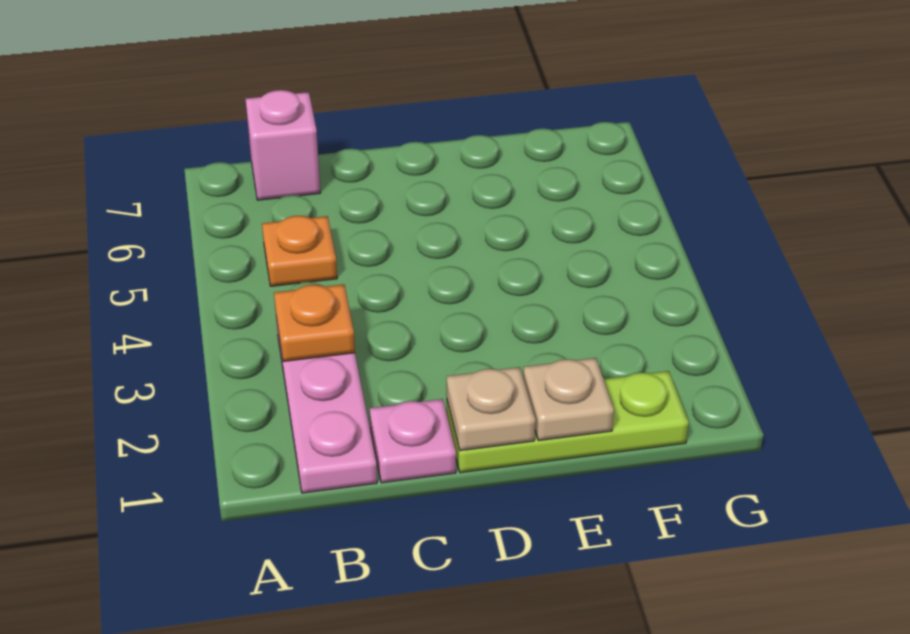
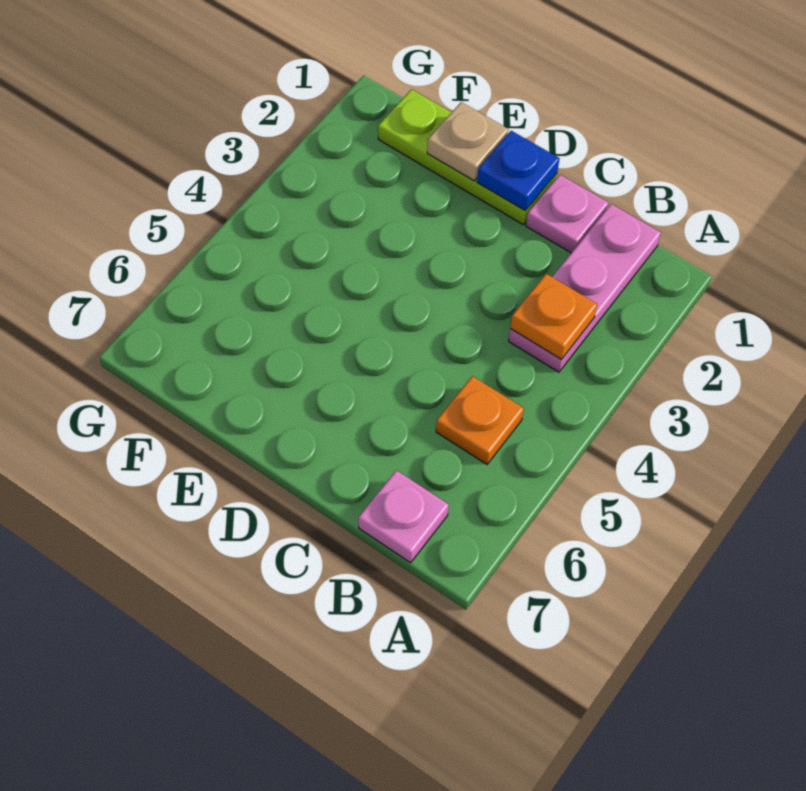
pink 1x1 brick [246,90,321,200] -> pink 1x1 plate [358,470,449,563]
tan 1x1 plate [447,367,535,451] -> blue 1x1 plate [477,131,560,211]

